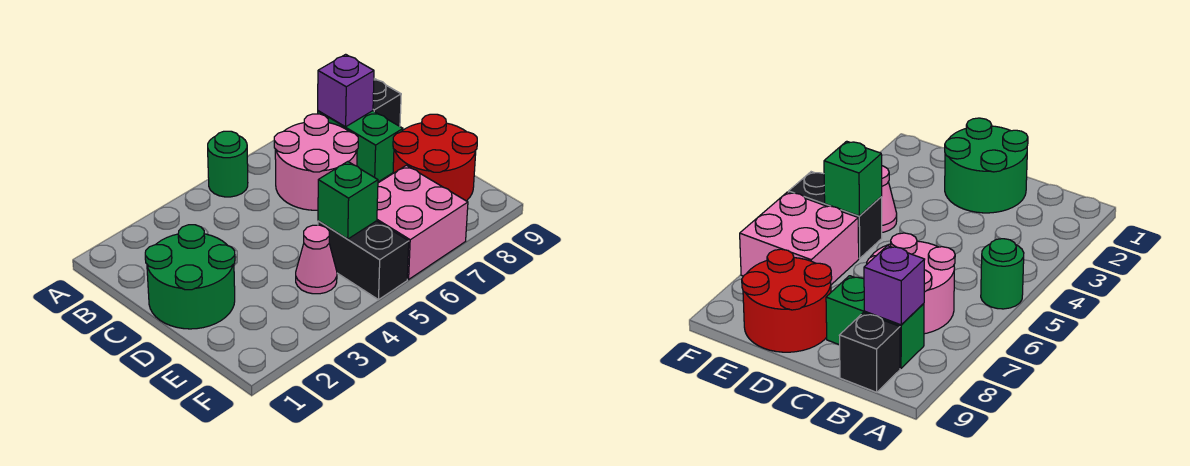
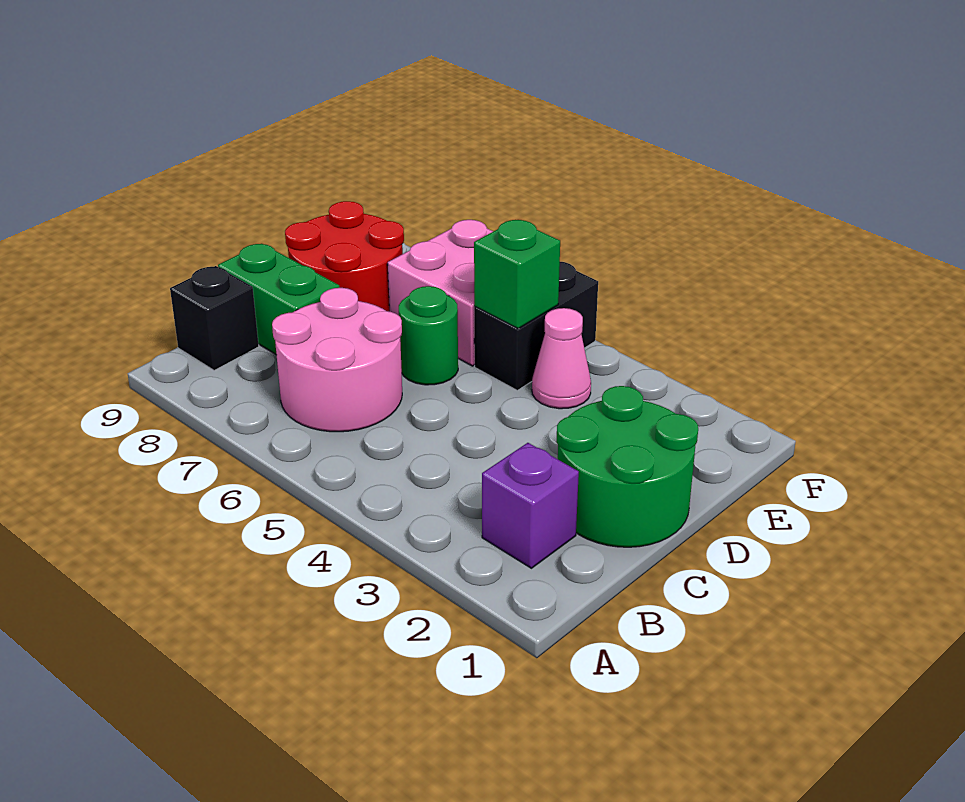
green 1x1 round brick [208,131,248,197] -> green 1x1 round brick moved to [399,286,458,385]
green 1x2 brick [318,111,403,182] -> green 1x2 brick turned to [218,244,340,354]
purple 1x1 brick [318,54,374,127] -> purple 1x1 brick moved to [482,443,579,568]

